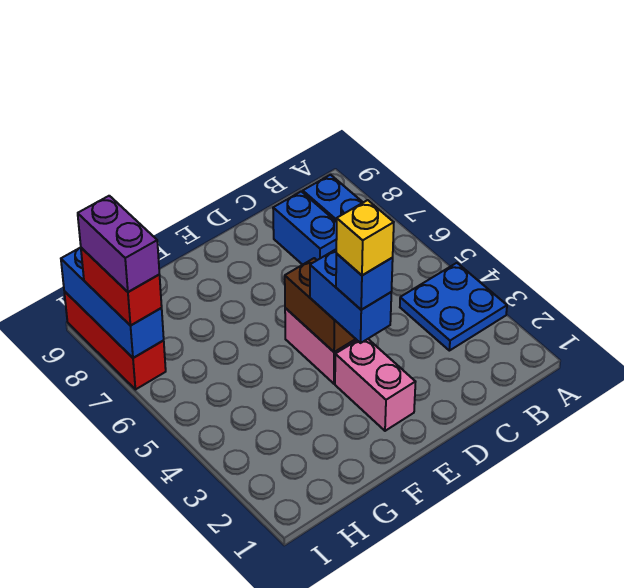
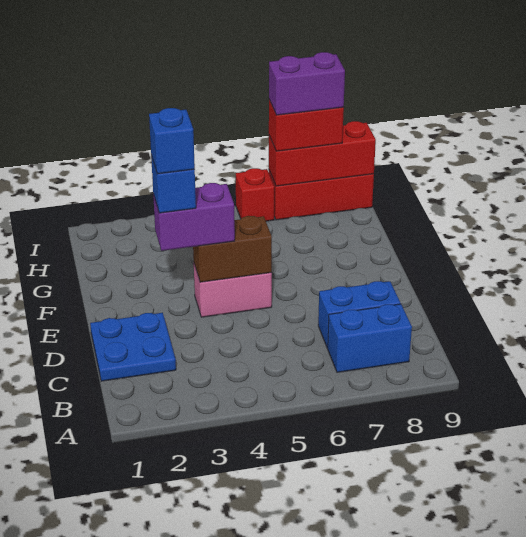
blue 2x2 plate [400,263,507,351] -> blue 2x2 plate moved to [90,313,176,381]
pink 1x2 brick [335,339,415,431] -> none
blue 1x2 brick [310,250,391,343] -> purple 1x2 brick [153,183,235,251]
yellow 1x1 brick [336,200,394,275] -> blue 1x1 brick [149,108,195,174]
none -> red 1x1 brick [236,168,274,221]
blue 1x3 brick [61,248,164,358] -> red 1x3 brick [269,121,376,186]

